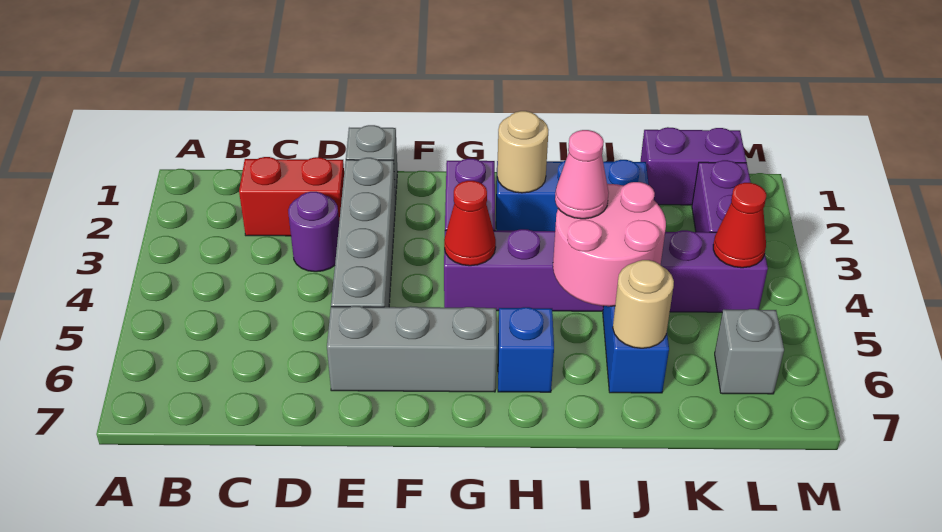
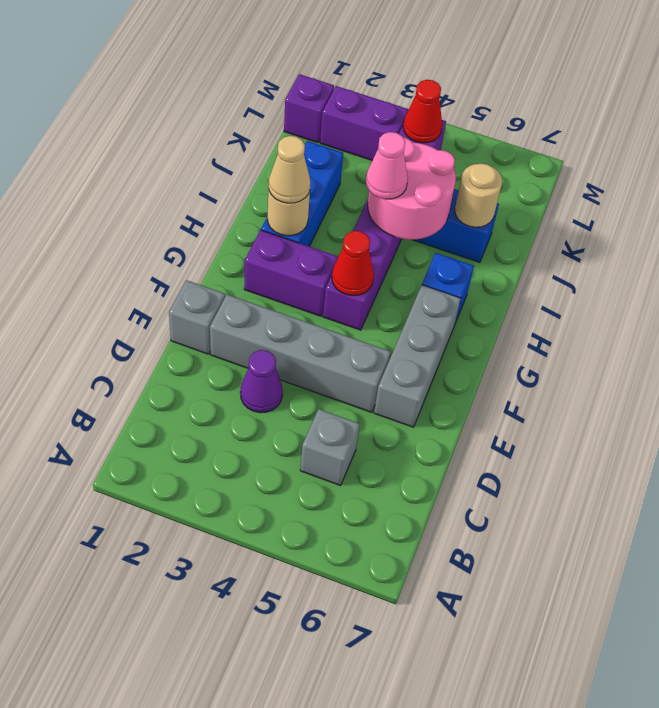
red 1x2 brick [239,157,344,236] -> none
purple 1x1 round brick [288,192,339,272] -> purple 1x1 cone [240,350,283,413]
none -> tan 1x1 cone [269,136,311,203]
purple 1x2 brick [640,127,746,205] -> purple 1x1 brick [284,74,334,143]
grey 1x1 brick [715,309,784,394] -> grey 1x1 brick moved to [300,409,360,486]

